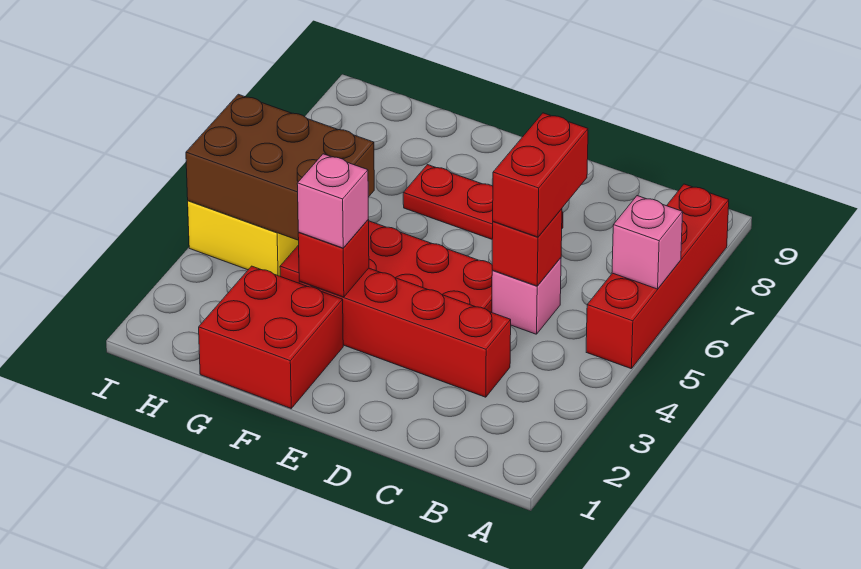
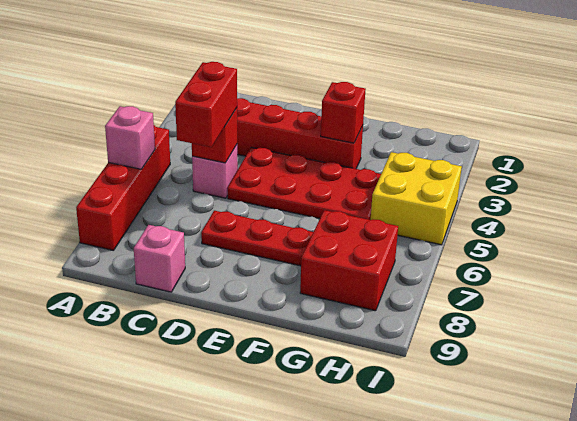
red 2x2 brick [199,266,343,408] -> red 2x2 brick moved to [300,210,398,311]
pink 1x1 brick [297,154,368,248] -> pink 1x1 brick moved to [134,225,185,292]
brown 2x3 brick [186,94,374,240] -> none

